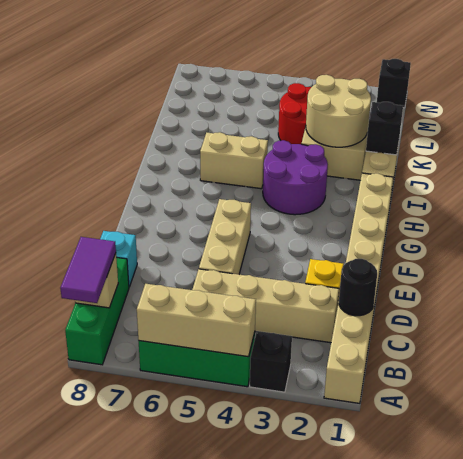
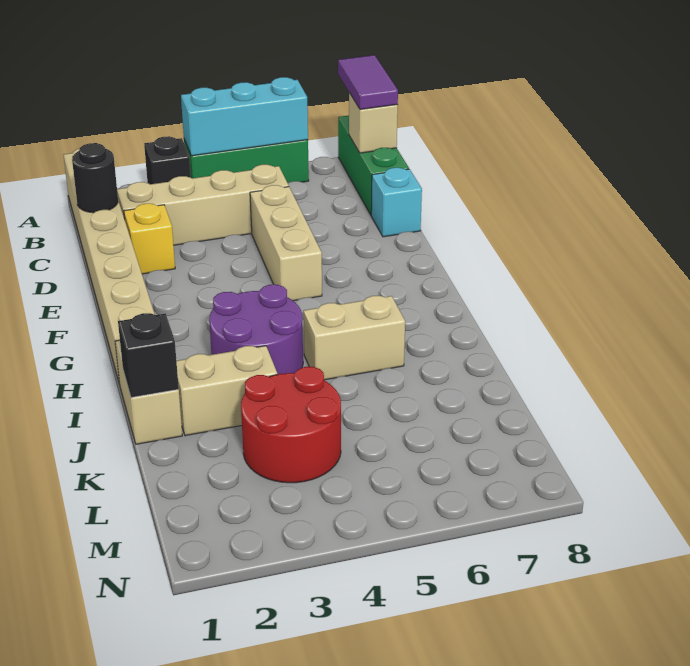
tan 1x3 brick [137,284,256,357] -> cyan 1x3 brick [181,77,308,156]
tan 2x2 round brick [306,75,371,147] -> none
black 1x1 brick [377,59,411,108] -> none

